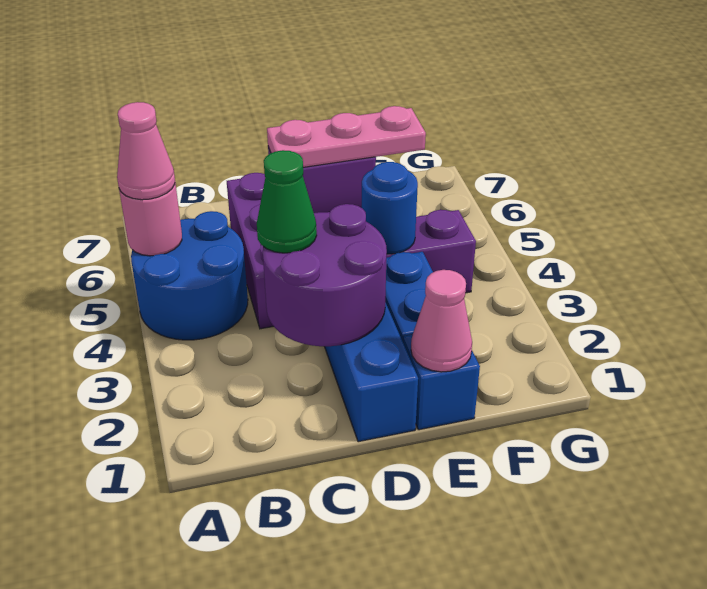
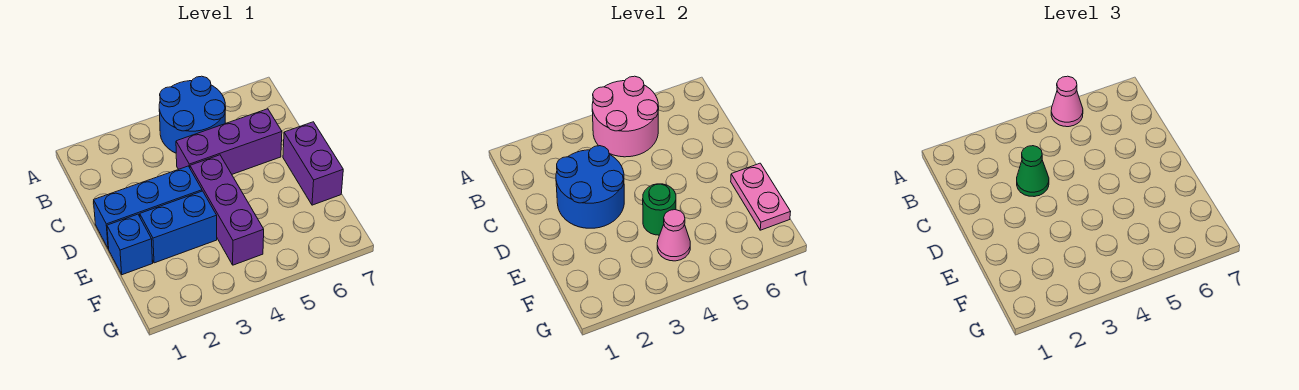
pink 1x1 round brick [119,183,182,256] -> pink 2x2 round brick [592,76,659,157]
purple 2x2 round brick [263,204,387,346] -> blue 2x2 round brick [556,146,624,228]
pink 1x3 plate [267,106,426,167] -> pink 1x2 plate [731,163,790,230]
pink 1x1 cone [411,270,472,372] -> pink 1x1 cone moved to [657,210,690,261]
blue 1x1 round brick [362,162,418,254] -> green 1x1 round brick [643,184,676,235]

